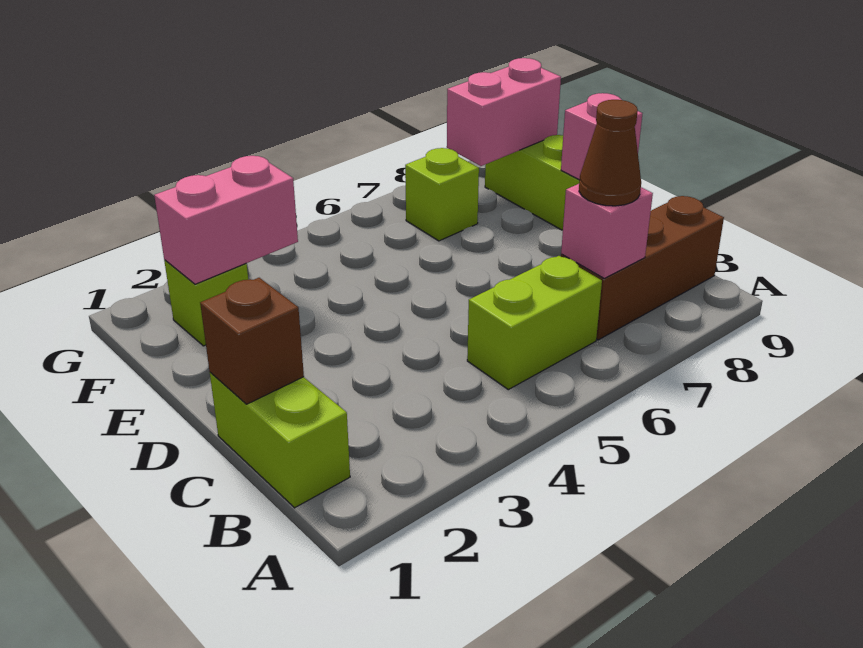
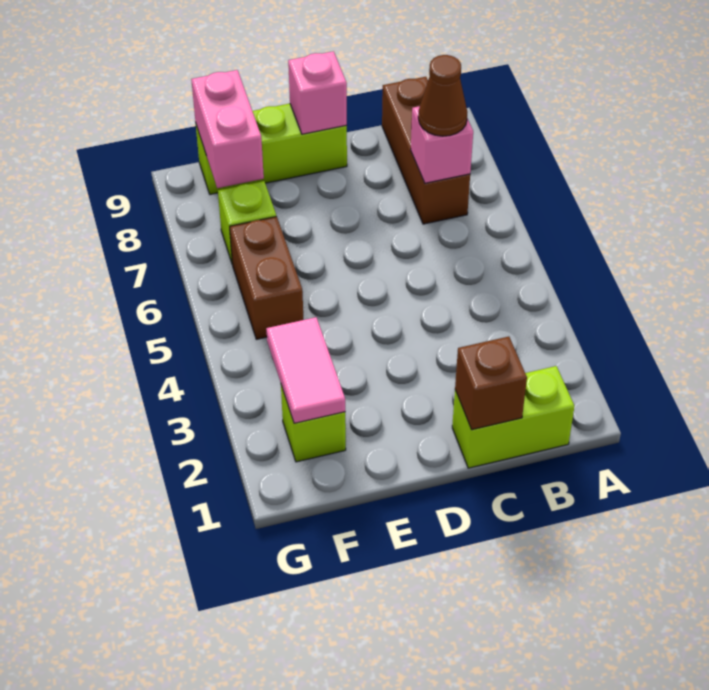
lime 1x2 brick [467,256,602,390] -> none
pink 1x2 brick [154,156,298,284] -> pink 1x2 tile [266,317,345,423]
none -> brown 1x2 brick [230,216,303,339]

